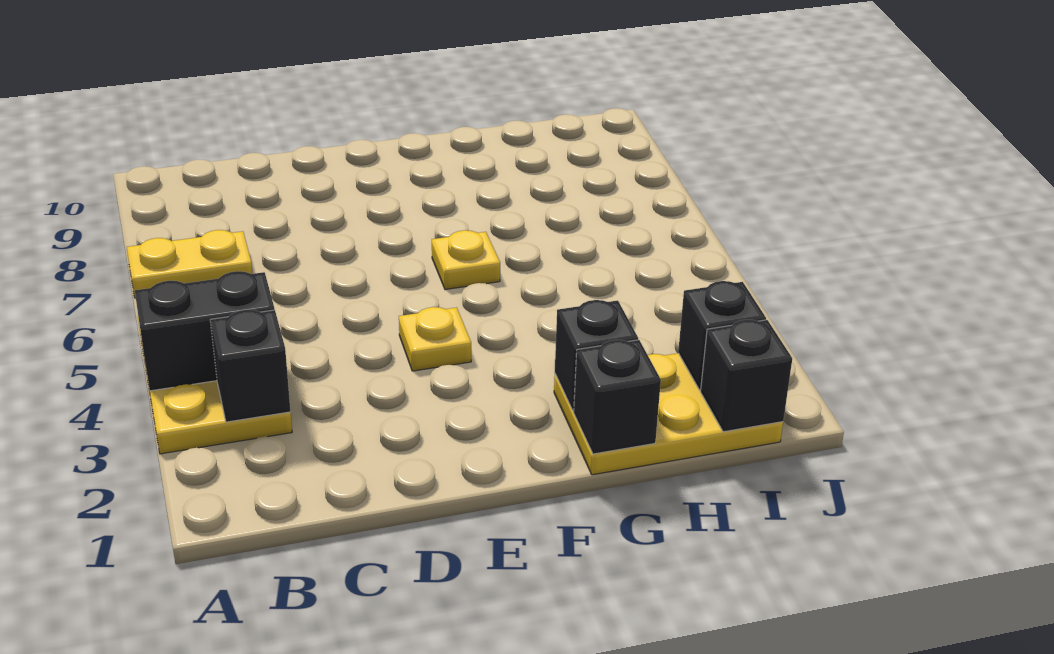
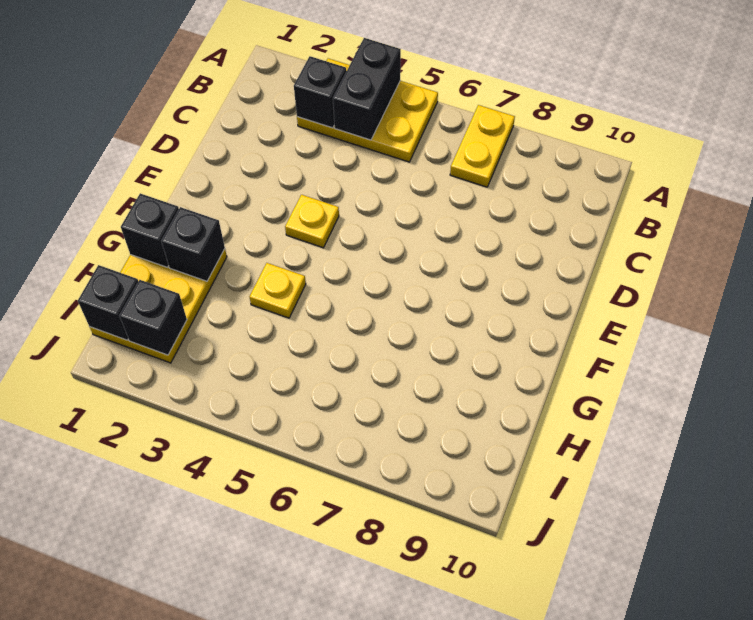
yellow 1x1 plate [432,230,500,290] -> yellow 1x1 plate moved to [250,263,306,318]

